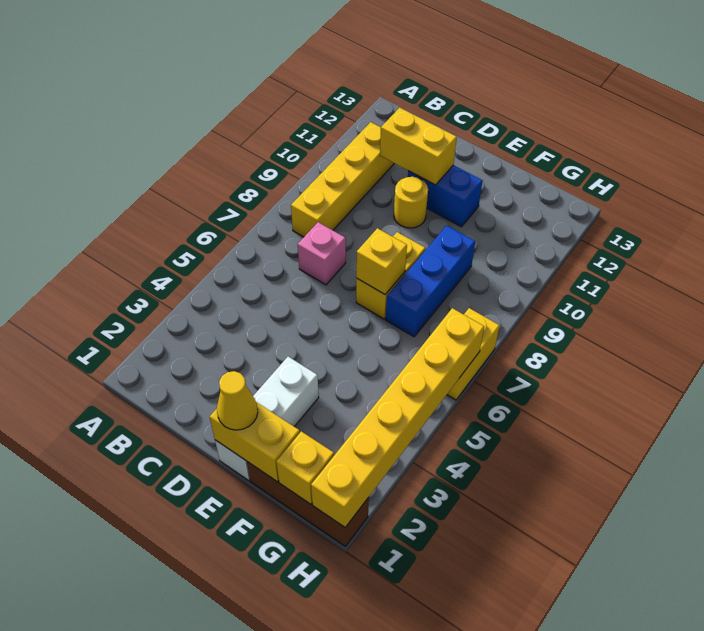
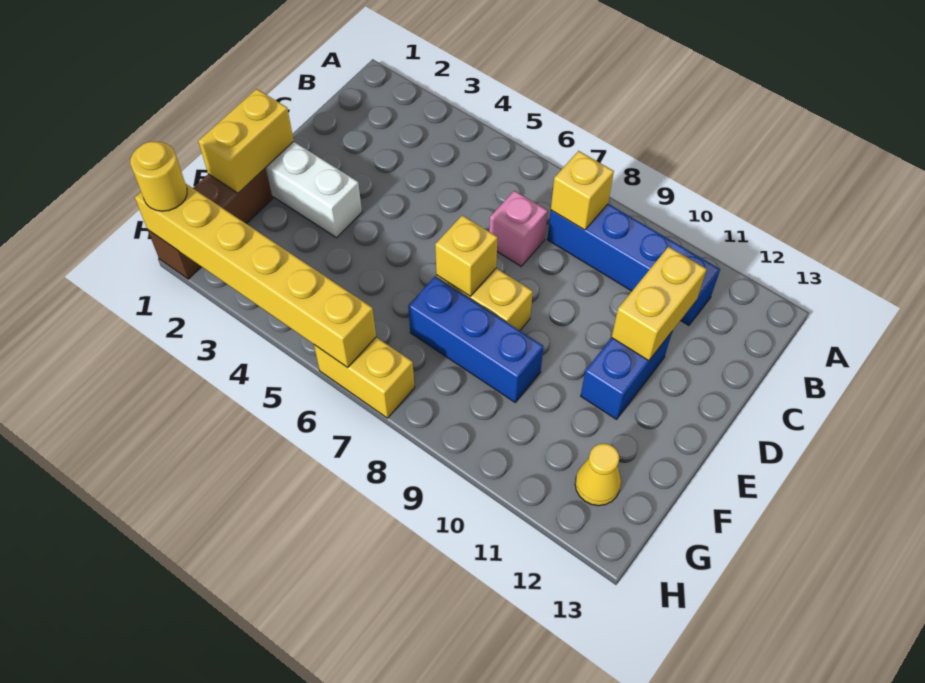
yellow 1x4 brick [291,122,394,237] -> blue 1x4 brick [547,204,720,325]
yellow 1x1 round brick [394,177,428,228] -> yellow 1x1 round brick moved to [130,142,187,211]
yellow 1x1 cone [217,371,258,430] -> yellow 1x1 cone moved to [575,444,621,506]
yellow 1x1 brick [276,431,334,504] -> yellow 1x1 brick moved to [551,151,614,230]

